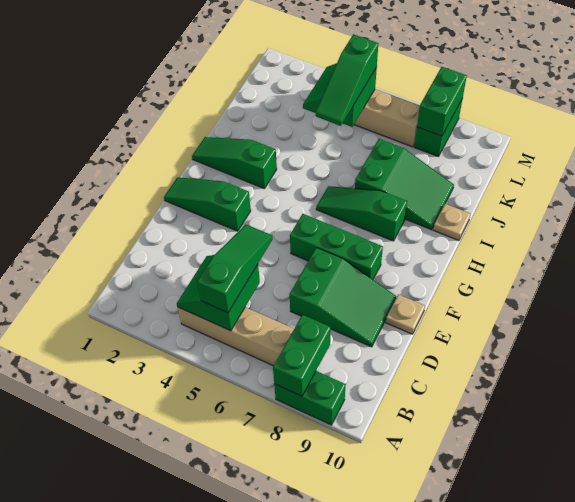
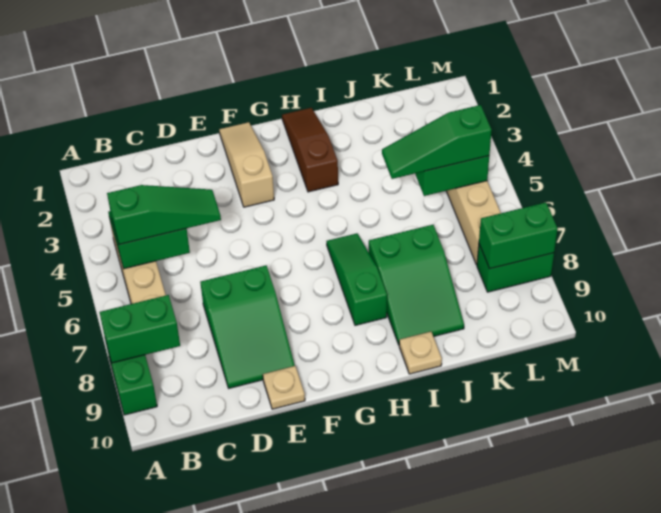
green 1x3 slope [164,177,251,231] -> tan 1x3 slope [219,122,274,207]
green 1x3 brick [290,214,383,279] -> none
green 1x3 slope [192,137,277,189] -> brown 1x3 slope [282,108,338,192]

